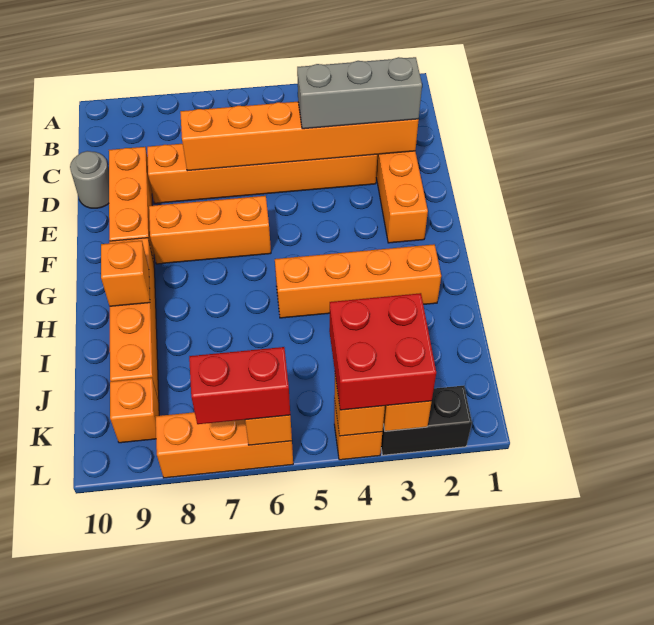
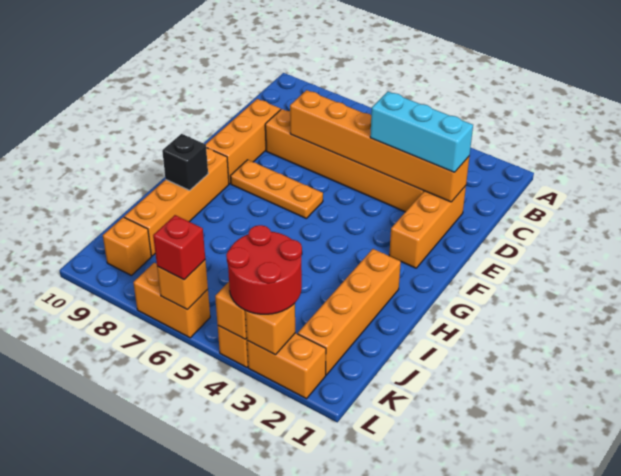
grey 1x3 brick [297,57,422,129] -> cyan 1x3 brick [370,92,473,172]
grey 1x1 round brick [70,151,109,208] -> none
orange 1x3 brick [149,196,271,264] -> orange 1x3 plate [230,160,323,218]
orange 1x4 brick [275,244,441,318] -> orange 1x4 brick turned to [298,249,401,375]
orange 1x1 brick [101,241,150,306] -> black 1x1 brick [162,134,208,190]
red 2x2 brick [329,293,436,410] -> red 2x2 round brick [226,225,302,314]
black 1x2 brick [381,386,472,455] -> orange 1x2 brick [247,333,326,399]
orange 1x3 brick [155,412,293,478] -> orange 1x2 brick [133,263,210,338]
red 1x2 brick [189,347,290,424] -> red 1x1 brick [153,215,205,280]

